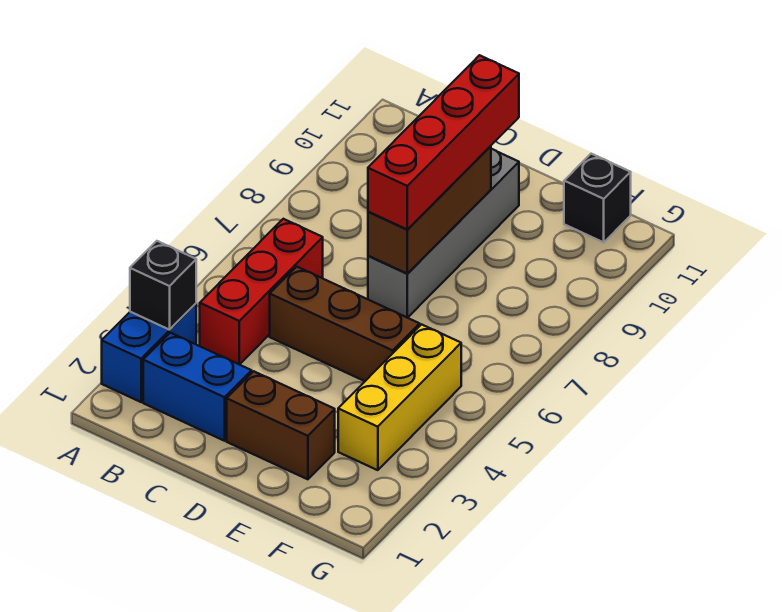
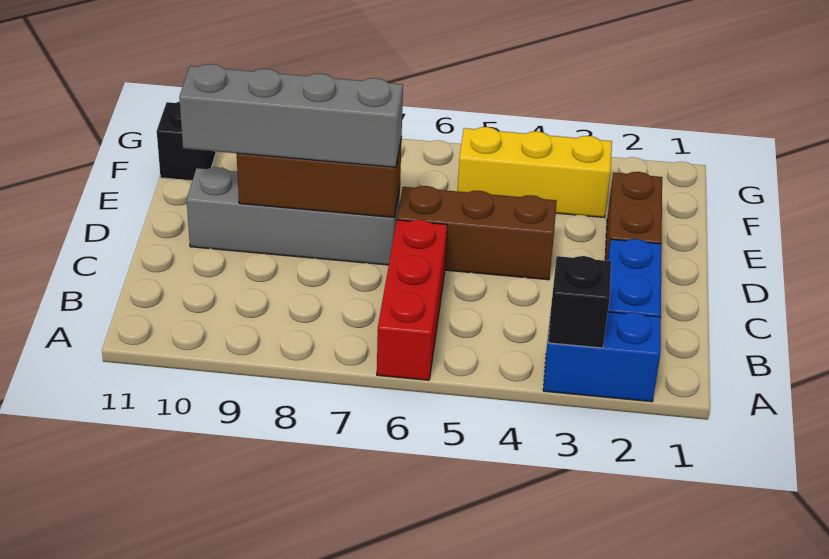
red 1x3 brick [200,219,323,365] -> red 1x3 brick turned to [377,220,447,380]
brown 1x3 brick [270,267,420,381] -> brown 1x3 brick turned to [397,186,557,280]
red 1x4 brick [368,55,519,229] -> grey 1x4 brick [179,64,403,167]

